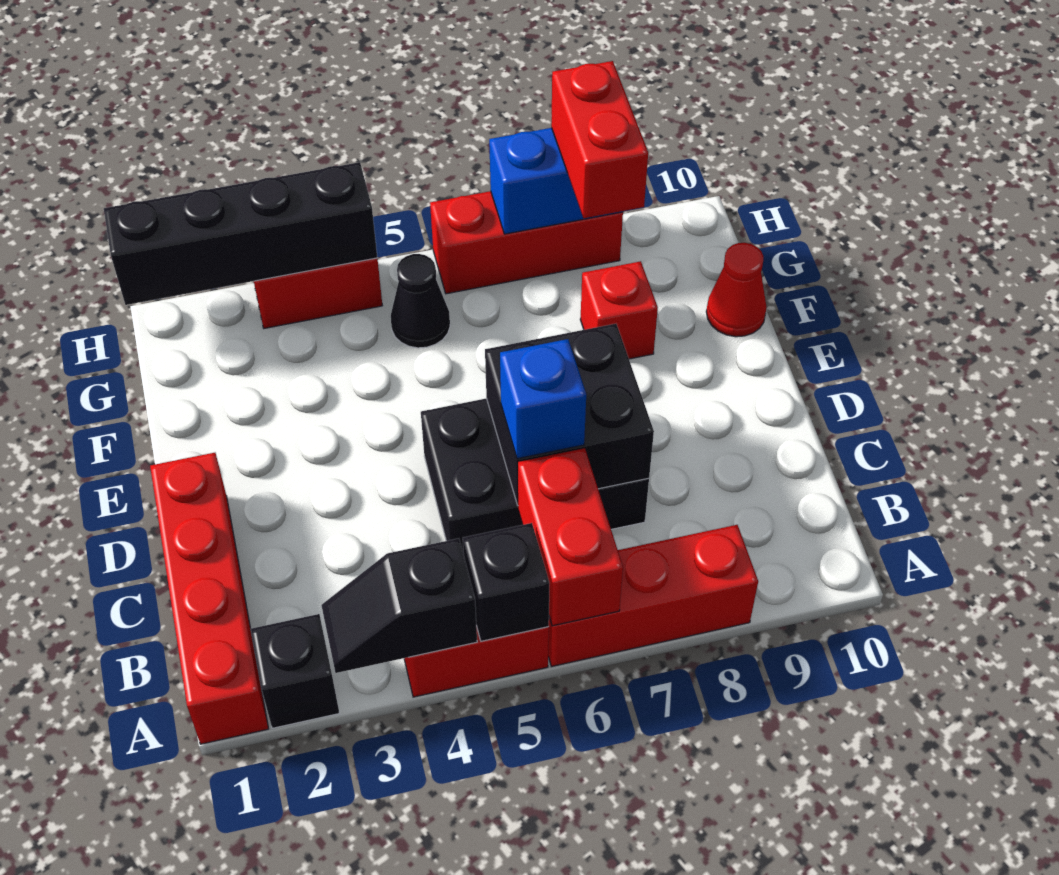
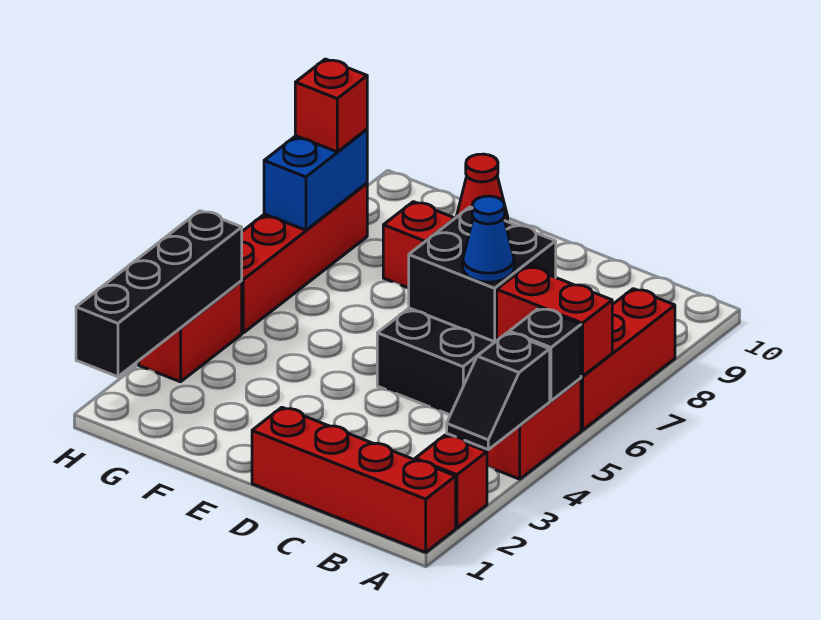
black 1x1 brick [251,614,339,728] -> red 1x1 brick [415,435,487,528]
blue 1x1 brick [500,339,586,459] -> blue 1x1 cone [463,196,514,282]
black 1x1 cone [391,254,450,348] -> none
red 1x2 brick [551,61,648,218] -> red 1x1 brick [295,59,367,152]
red 1x3 brick [430,191,623,294] -> red 1x4 brick [242,183,367,333]

